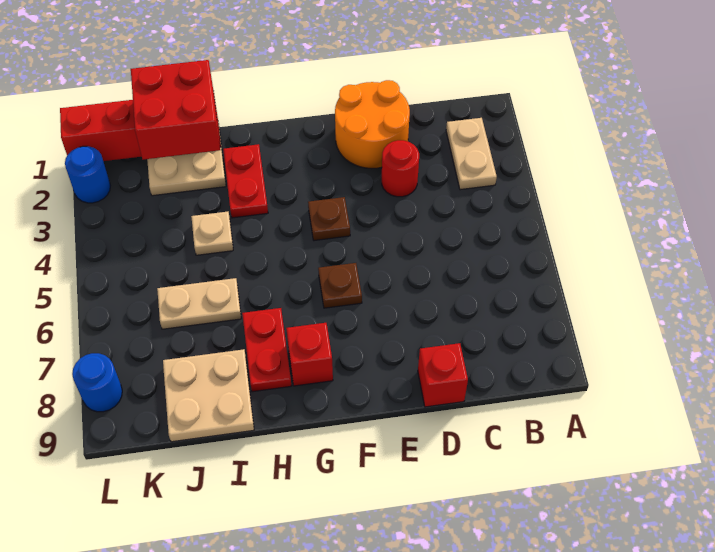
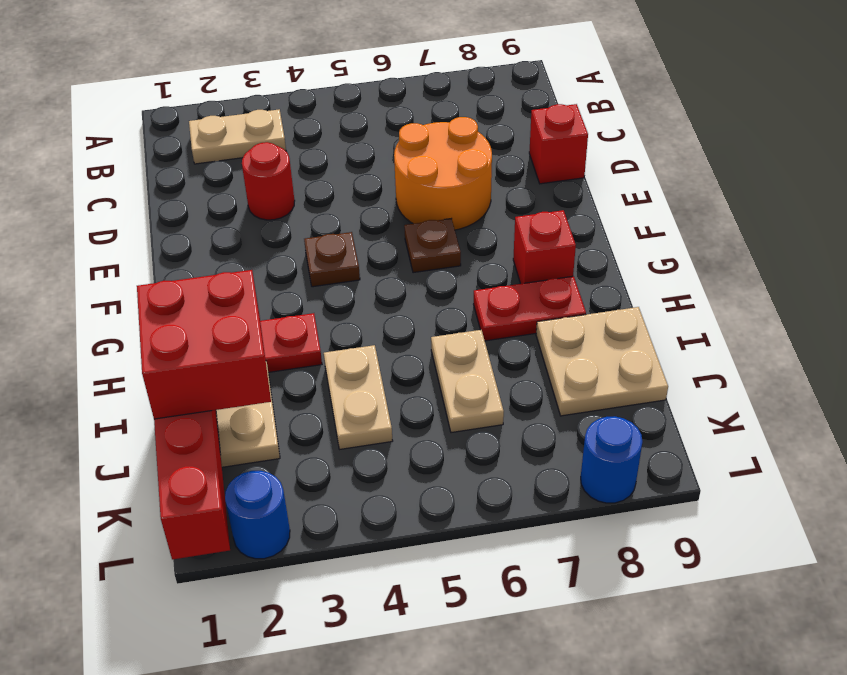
orange 2x2 round brick [335,80,410,168] -> orange 2x2 round brick moved to [394,117,492,230]
tan 1x1 plate [191,212,233,255] -> tan 1x2 plate [324,345,393,449]

